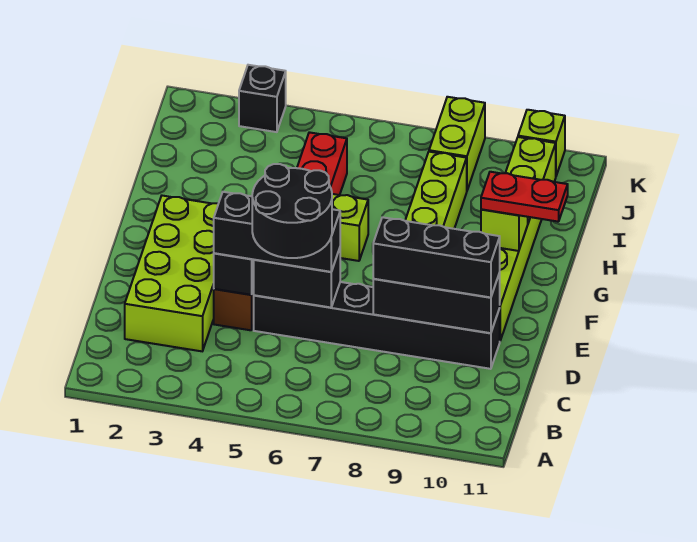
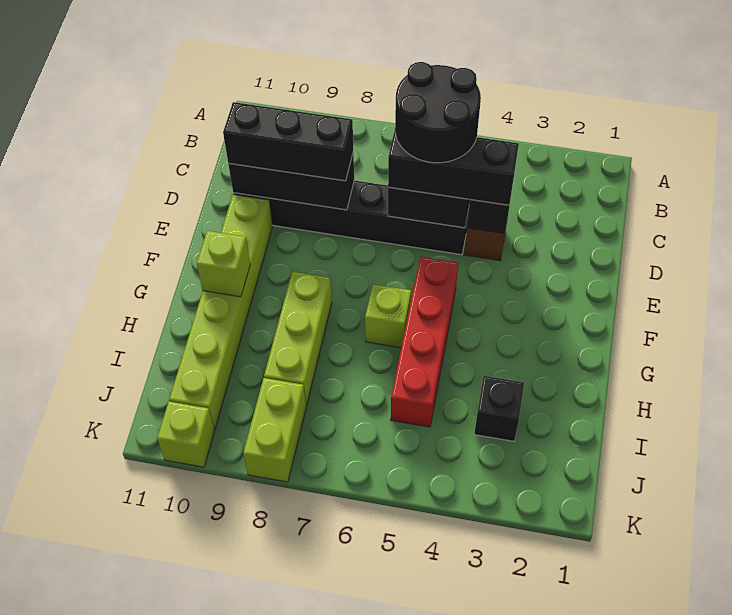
lime 2x4 brick [125,196,218,351] -> none
red 1x2 plate [481,172,568,222] -> none
black 1x1 brick [239,65,286,132] -> black 1x1 brick moved to [474,376,524,441]

